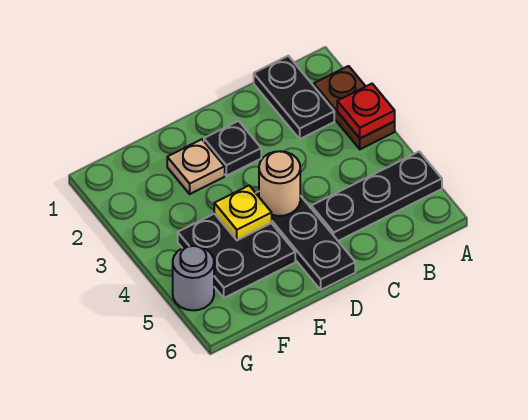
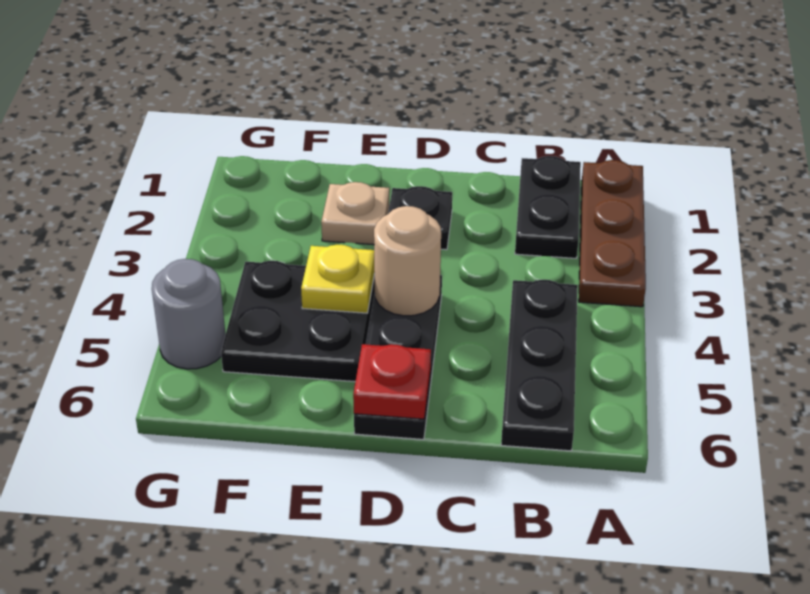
brown 1x2 plate [314,66,395,149] -> brown 1x3 plate [579,160,646,307]
red 1x1 plate [337,84,395,138] -> red 1x1 plate moved to [353,344,431,419]
black 1x3 plate [311,152,442,241] -> black 1x3 plate turned to [501,280,578,451]

